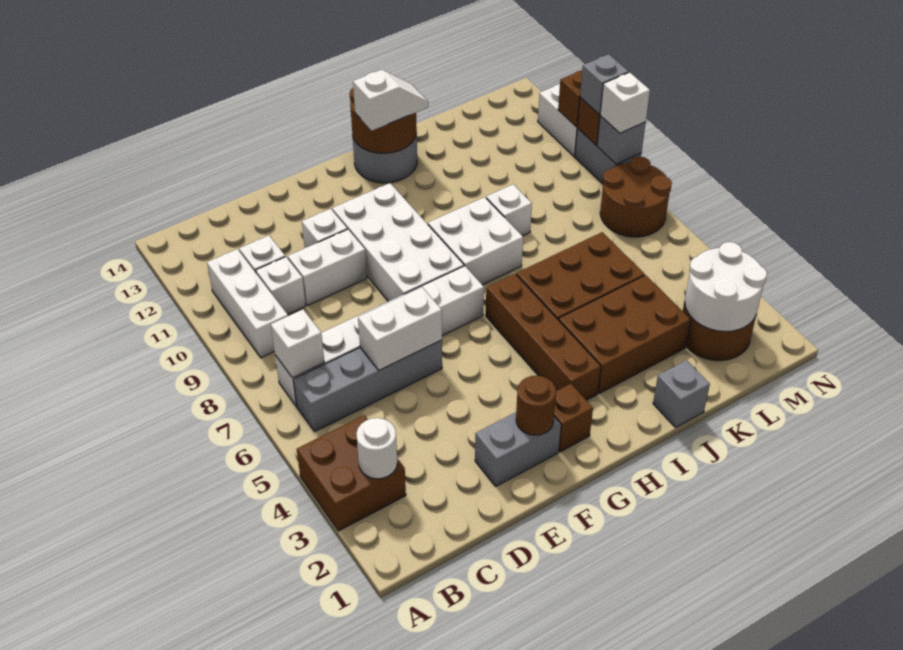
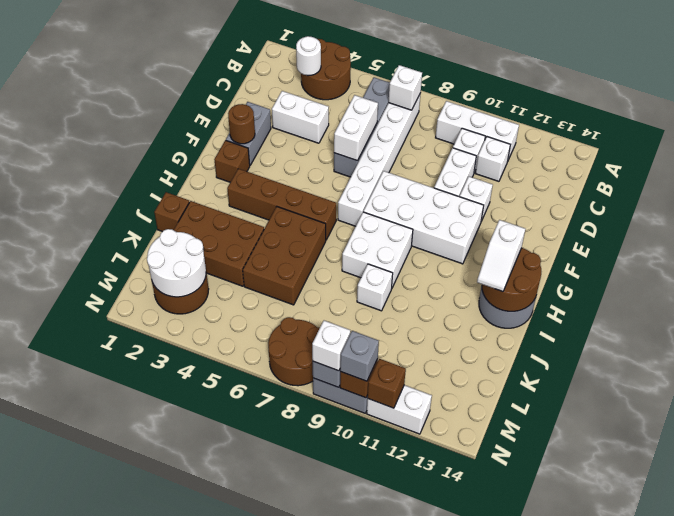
brown 2x2 brick [297,415,406,531] -> brown 2x2 round brick [301,39,351,100]
none -> white 1x2 brick [272,91,329,143]
brown 2x3 brick [559,275,691,394] -> brown 2x3 brick turned to [174,201,264,286]
grey 1x1 brick [653,360,710,427] -> brown 1x1 brick [154,192,189,232]

